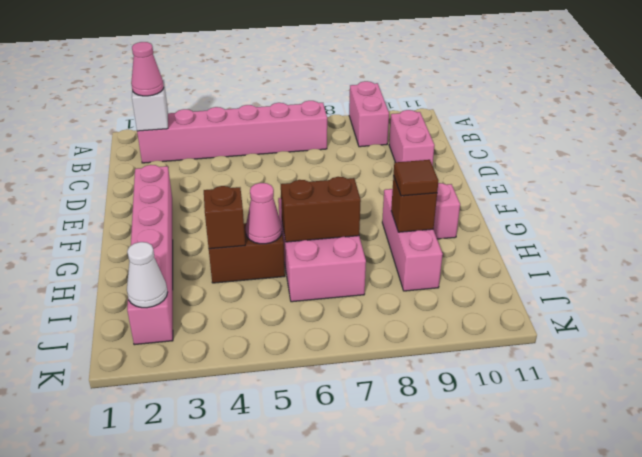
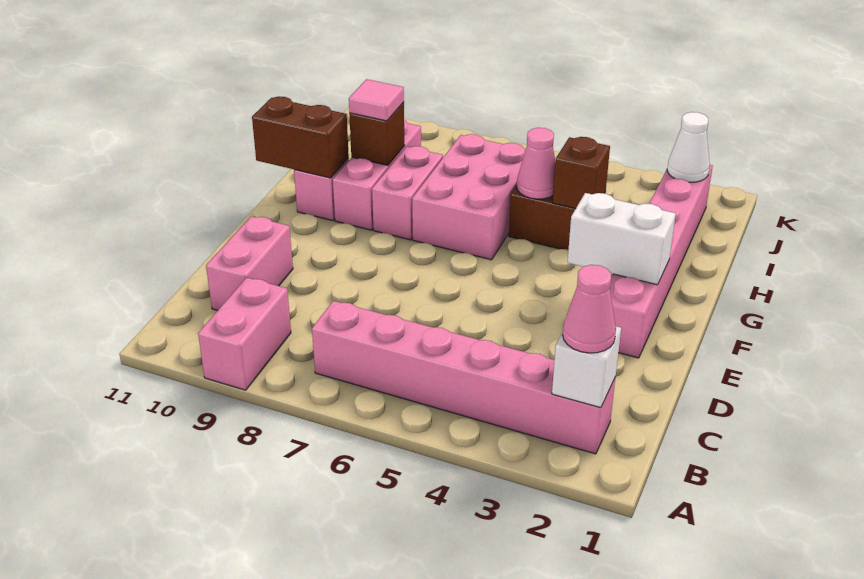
none -> white 1x2 brick [567,193,676,285]
none -> pink 1x2 brick [372,146,443,240]
brown 1x2 brick [281,177,361,242] -> brown 1x2 brick moved to [252,96,349,178]
brown 1x1 tile [394,160,438,196] -> pink 1x1 tile [349,79,404,121]

